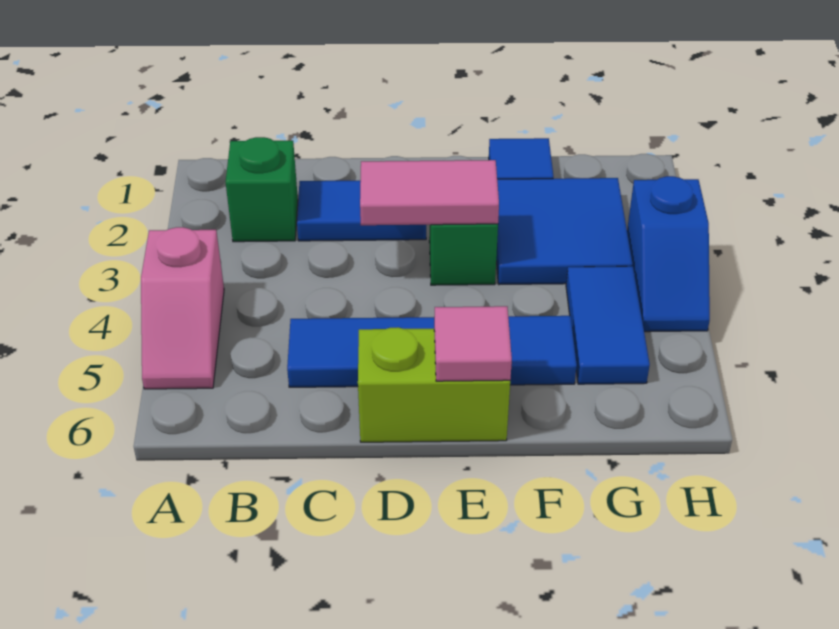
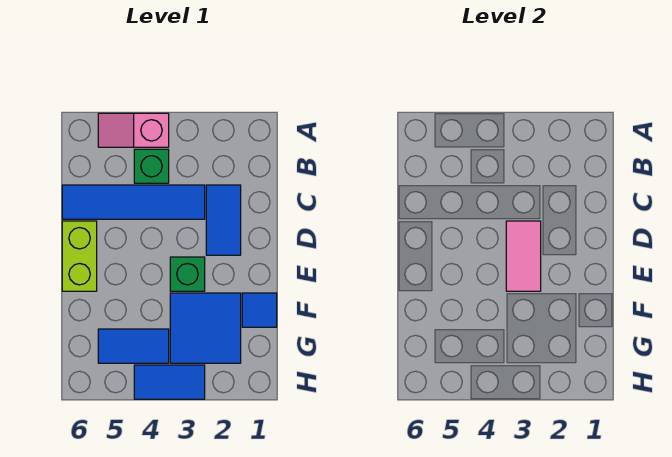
green 1x1 brick [226,137,298,242] -> green 1x1 brick moved to [134,149,169,183]
blue 1x4 tile [287,316,577,387] -> blue 1x4 tile turned to [62,185,205,219]
pink 1x1 tile [434,306,512,381] -> none
blue 1x2 slope [627,176,710,332] -> blue 1x2 tile [134,365,205,399]

